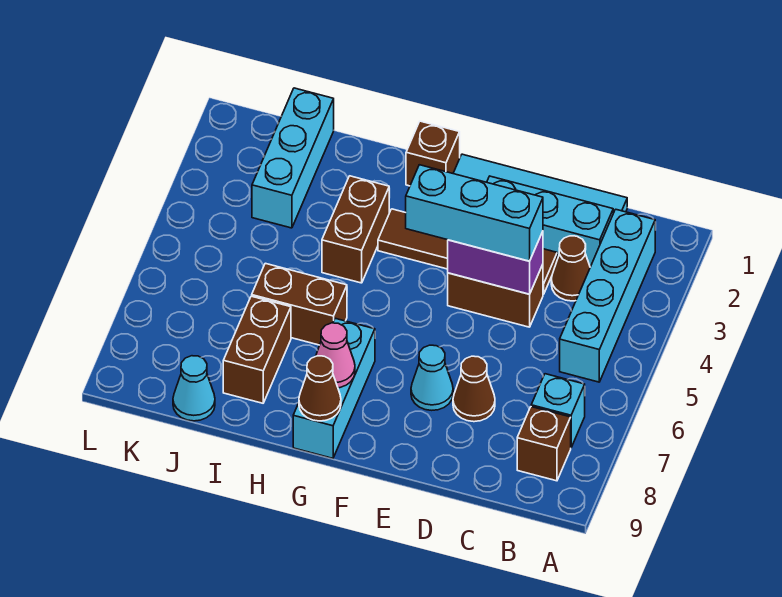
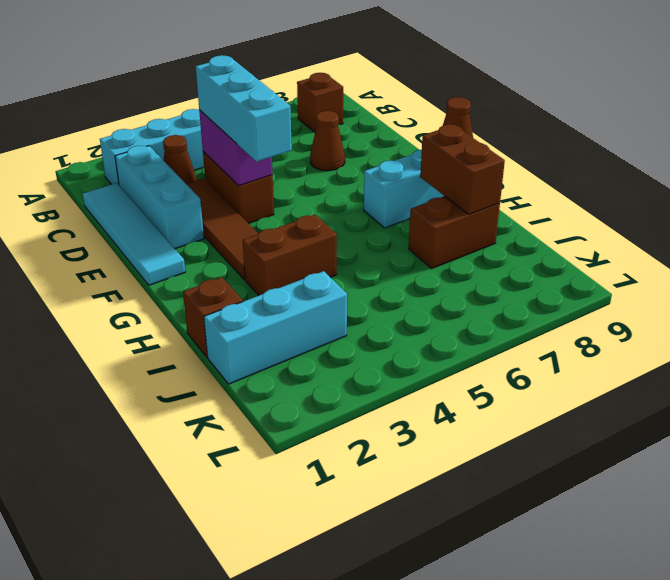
cyan 1x1 brick [531,374,585,447] -> none
cyan 1x1 cone [411,345,453,410] -> none
brown 1x1 brick [406,121,460,186] -> brown 1x1 brick moved to [183,277,243,357]
pink 1x1 cone [316,323,355,388] -> none
brown 1x2 brick [252,263,347,345] -> brown 1x2 brick moved to [420,124,505,214]
cyan 1x1 cone [173,356,215,421] -> none

